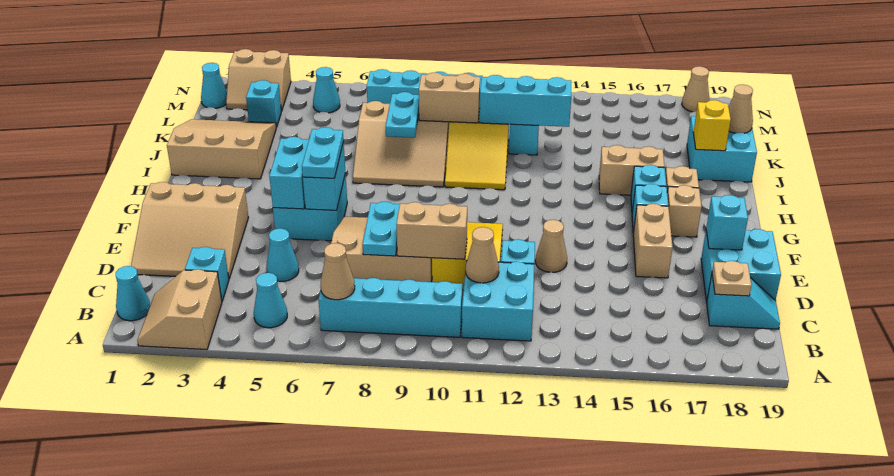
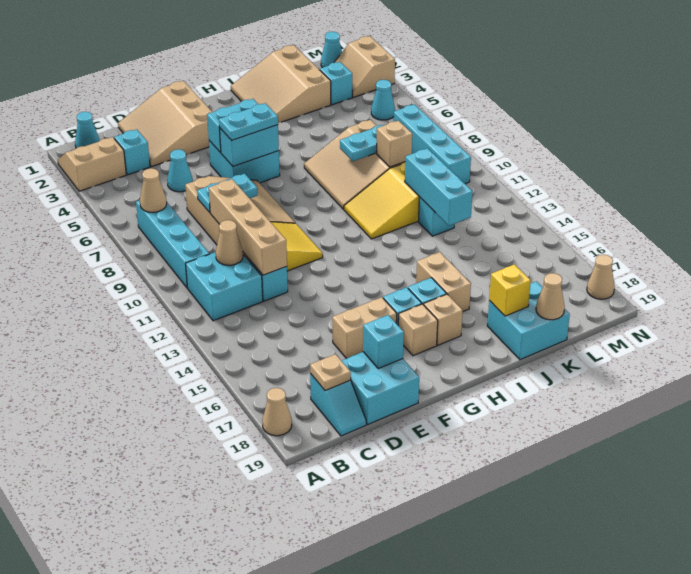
cyan 1x1 cone [254,273,287,328] -> none
tan 1x2 brick [396,202,467,259] -> tan 1x4 brick [209,179,287,275]
tan 1x1 cone [535,220,567,272] -> tan 1x1 cone moved to [263,388,292,436]
tan 3x3 slope [167,119,276,179] -> tan 3x3 slope turned to [231,45,331,123]
tan 1x2 brick [419,73,480,123] -> tan 1x1 brick [376,121,412,167]

